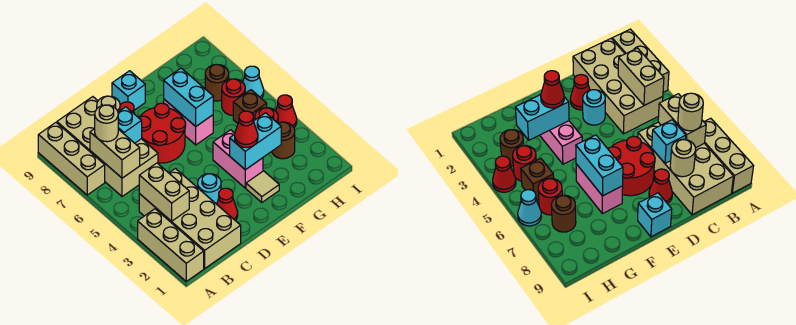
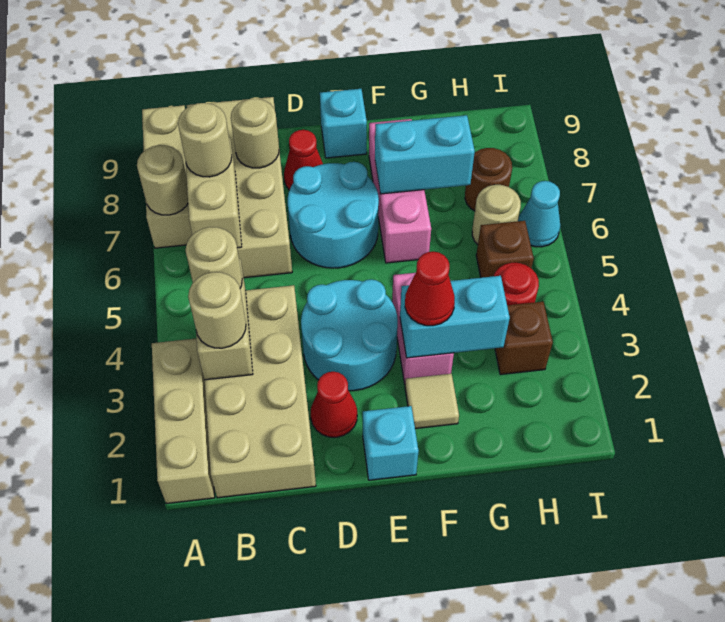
none -> tan 1x1 round brick [137,145,188,215]
none -> tan 1x1 round brick [188,272,246,348]
none -> tan 1x1 round brick [186,227,242,288]
cyan 1x1 brick [118,107,142,143] -> cyan 1x1 brick moved to [363,406,419,480]
cyan 1x1 round brick [198,174,221,204] -> cyan 2x2 round brick [301,279,398,391]
red 2x2 round brick [139,103,186,163] -> cyan 2x2 round brick [288,162,379,268]
pink 1x2 brick [164,99,213,145] -> pink 1x3 brick [369,119,431,263]
cyan 1x2 brick [164,68,213,126] -> cyan 1x2 brick turned to [375,115,475,194]
brown 1x1 round brick [272,122,295,159] -> brown 1x1 brick [495,302,553,375]
red 1x1 round brick [222,79,245,115] -> tan 1x1 round brick [472,185,521,245]
red 1x1 cone [276,95,297,127] -> none

